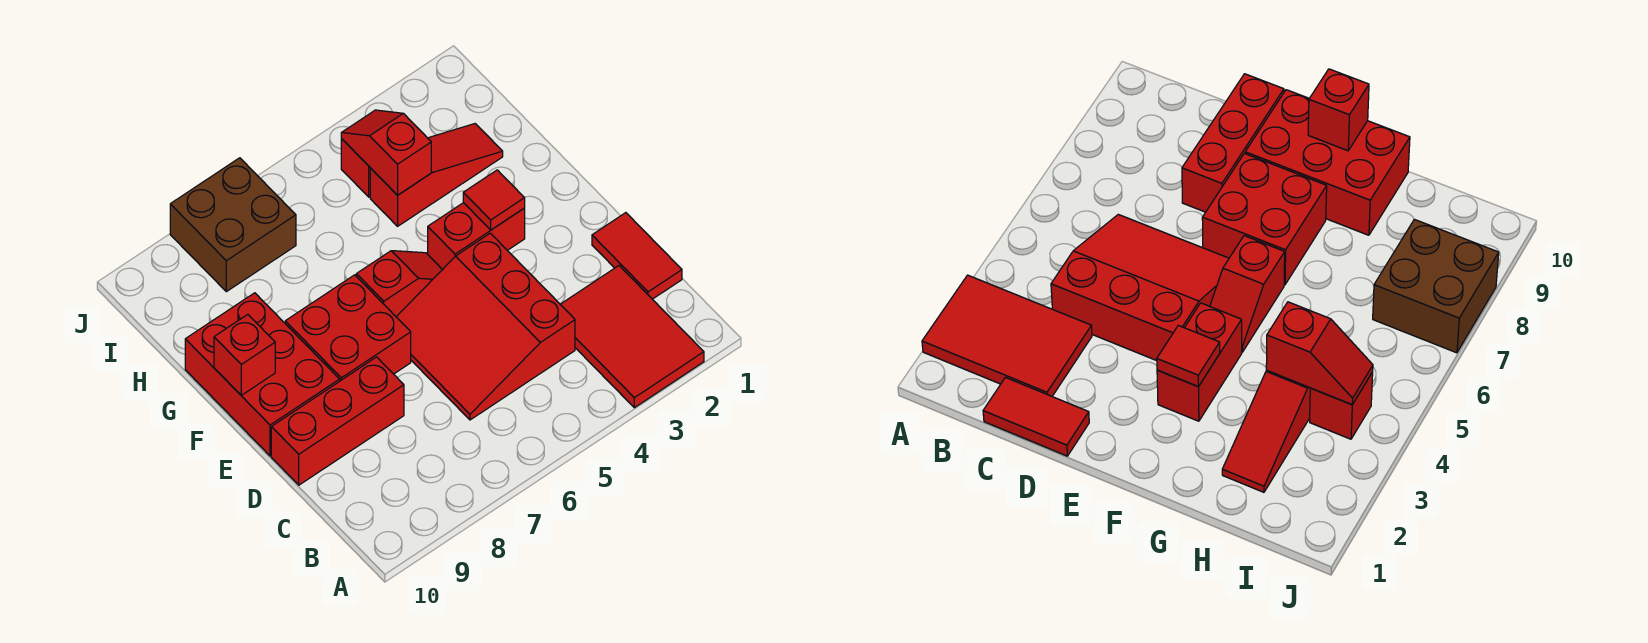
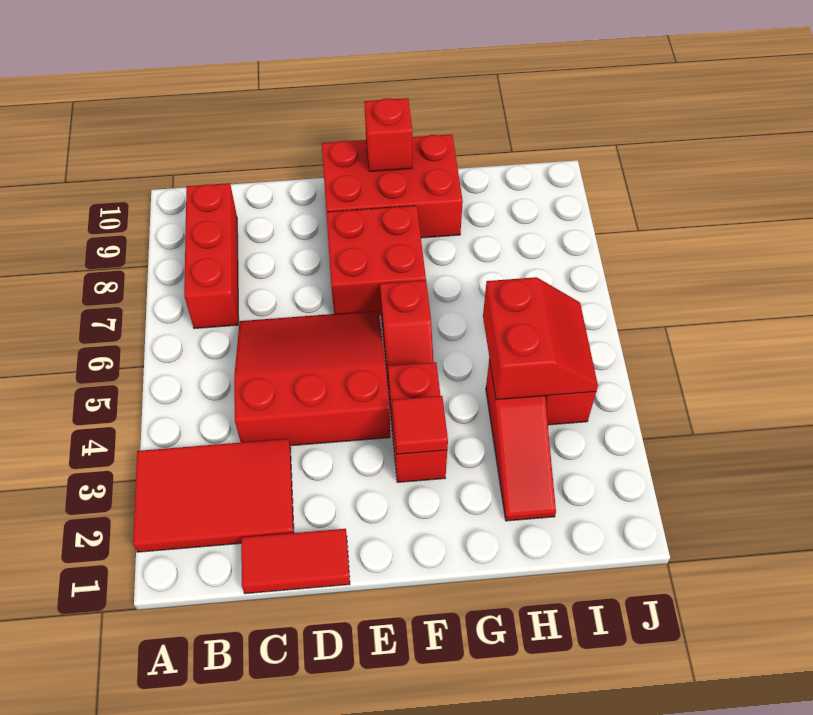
red 1x3 brick [271,357,404,485] -> red 1x3 brick moved to [184,183,239,329]
red 1x2 slope [341,110,431,195] -> red 2x2 slope [483,277,598,399]
brown 2x2 brick [170,158,296,292] -> none

